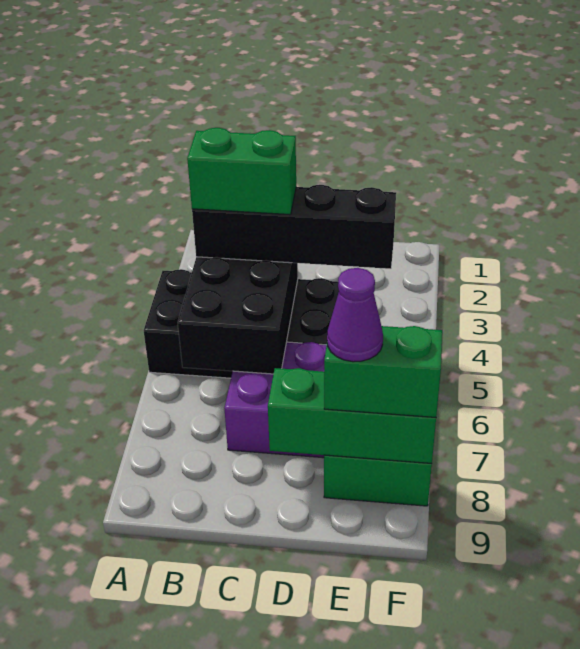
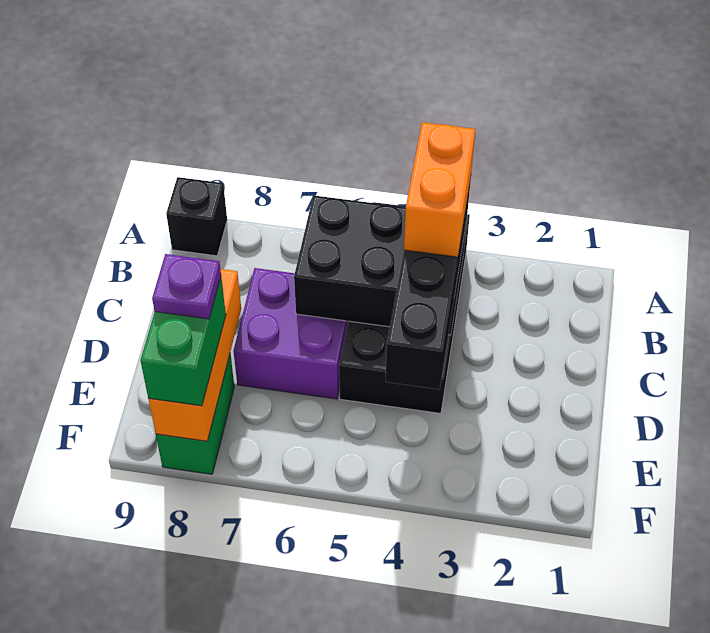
none -> black 1x1 brick [166,177,227,256]
green 1x2 brick [187,128,296,215] -> orange 1x2 brick [404,122,475,257]
green 1x3 brick [268,368,436,463] -> orange 1x3 brick [148,269,241,441]
purple 1x1 cone [327,268,383,362] -> purple 1x1 plate [152,254,221,319]

